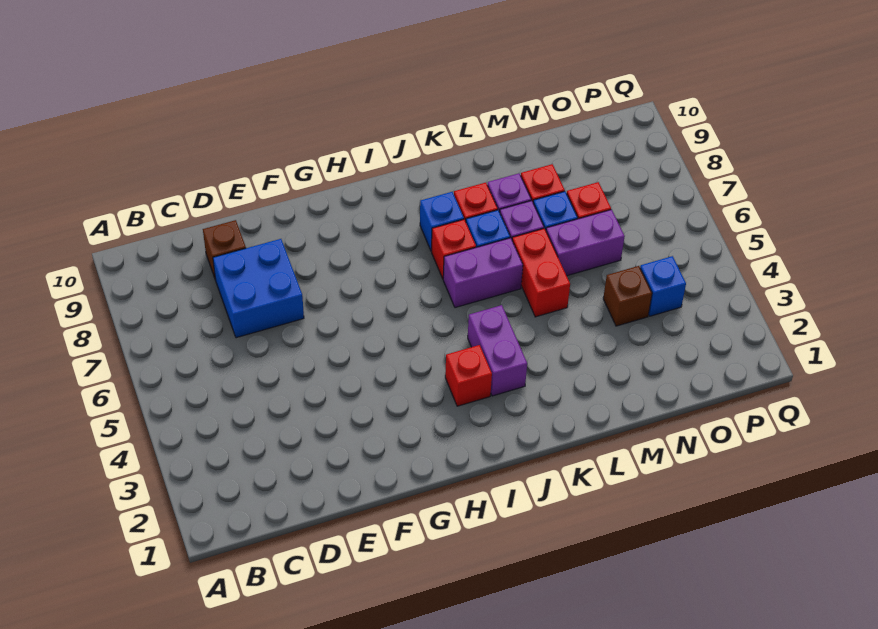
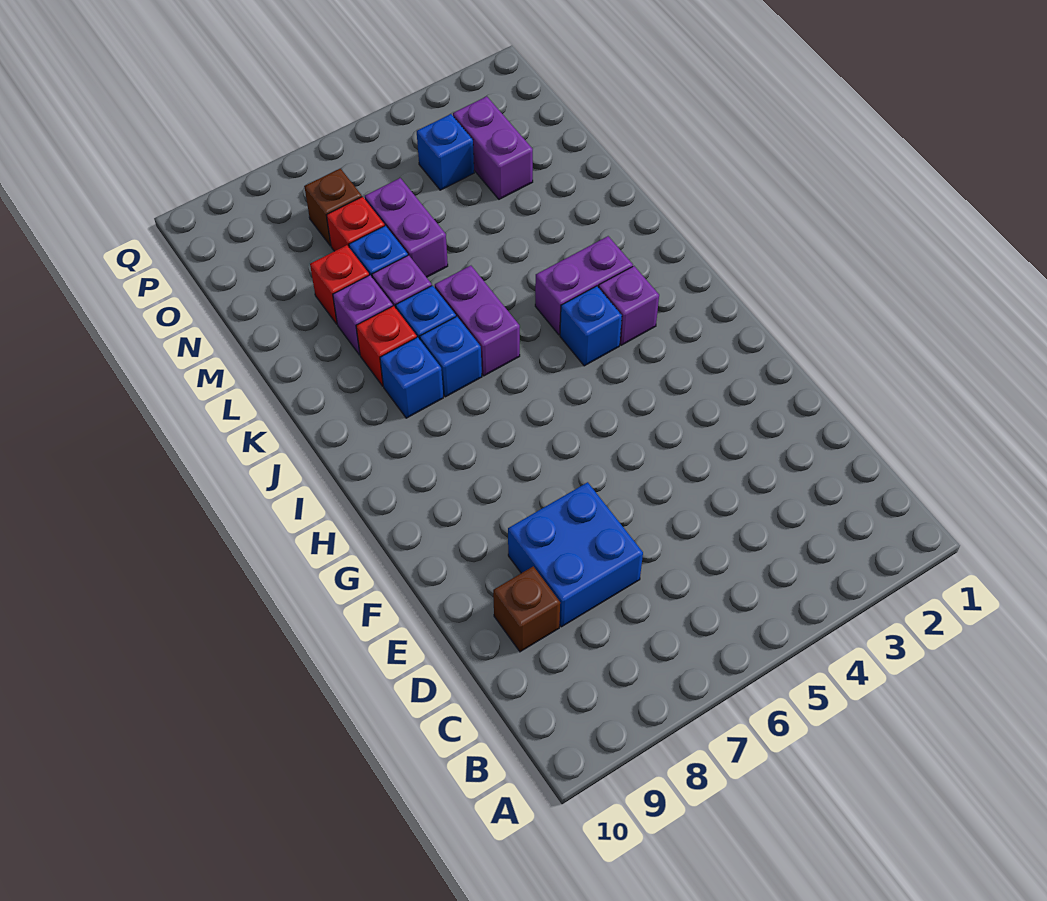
red 1x1 brick [445,345,492,406] -> purple 1x1 brick [599,266,659,345]
none -> blue 1x1 brick [560,286,622,366]
red 1x1 brick [432,220,476,278] -> blue 1x1 brick [420,317,482,397]
red 1x2 brick [512,228,570,317] -> none
none -> purple 1x2 brick [453,96,533,199]
brown 1x1 brick [603,266,652,326] -> brown 1x1 brick moved to [304,168,362,246]

